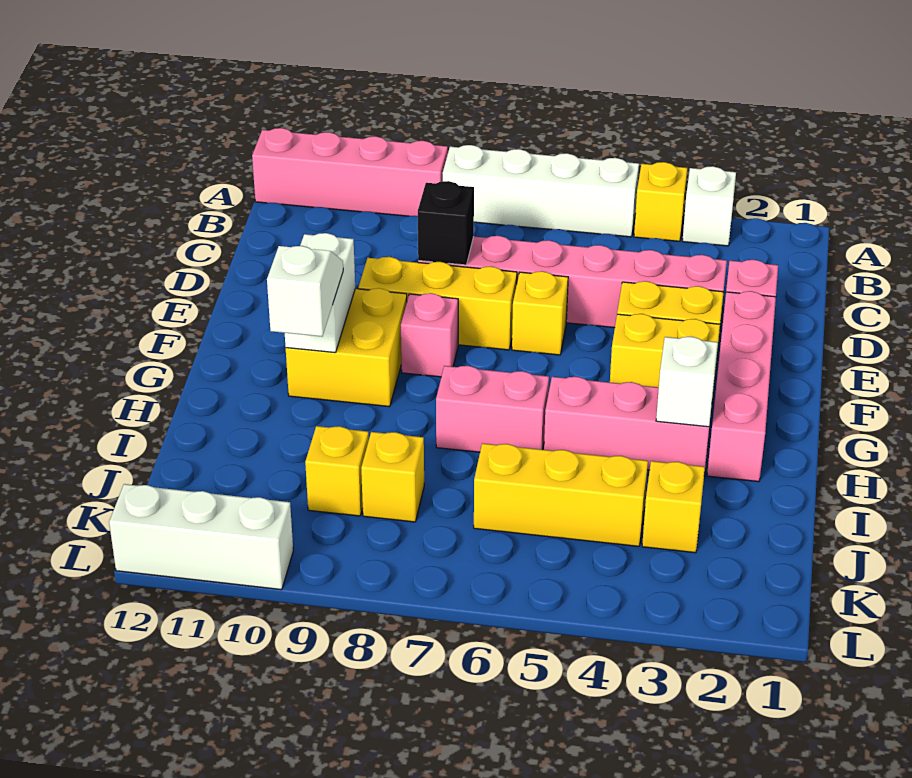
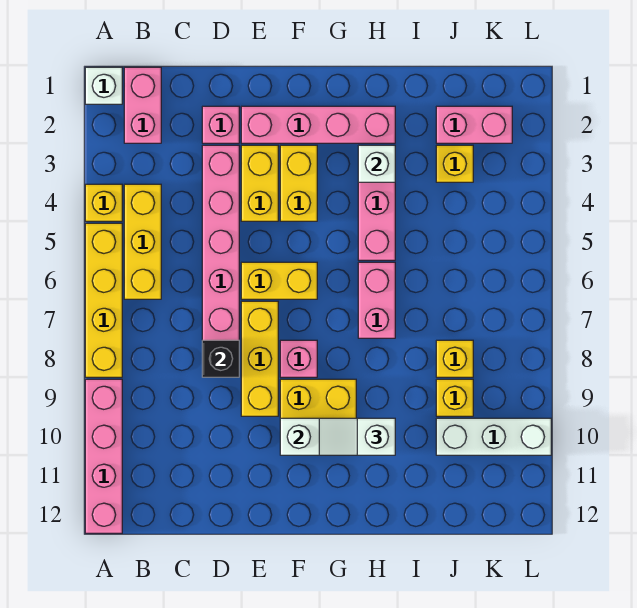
white 1x1 brick [683,166,736,246] -> white 1x1 brick moved to [85,67,122,104]
white 1x4 brick [443,145,639,237] -> yellow 1x4 brick [85,223,122,377]
none -> pink 1x2 brick [124,67,161,143]
yellow 1x1 brick [512,271,568,355] -> yellow 1x2 brick [241,262,317,299]
none -> pink 1x2 brick [436,106,512,143]
yellow 1x3 brick [474,443,648,546] -> yellow 1x3 brick moved to [124,184,161,299]
white 1x3 brick [109,484,293,590] -> white 1x3 brick turned to [436,418,551,455]

